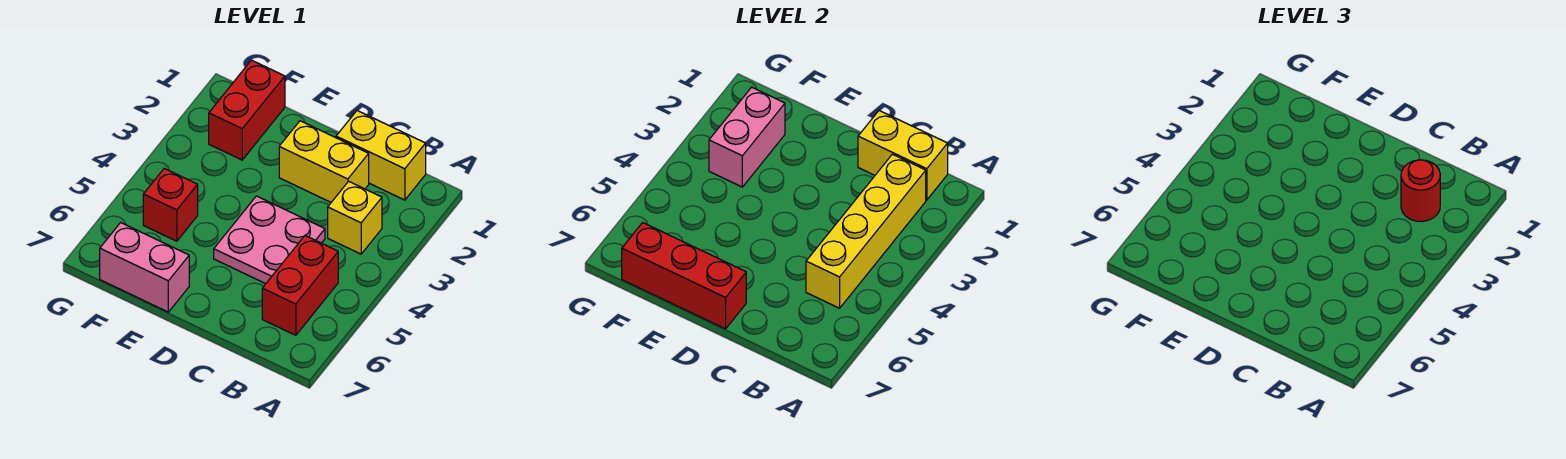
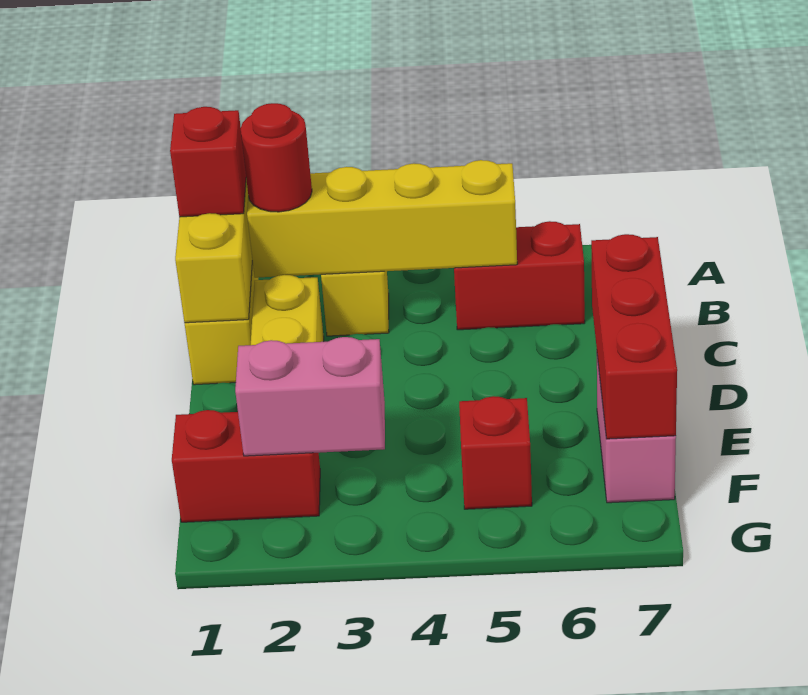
none -> red 1x1 brick [170,107,246,217]
pink 2x2 plate [214,196,325,284] -> none

